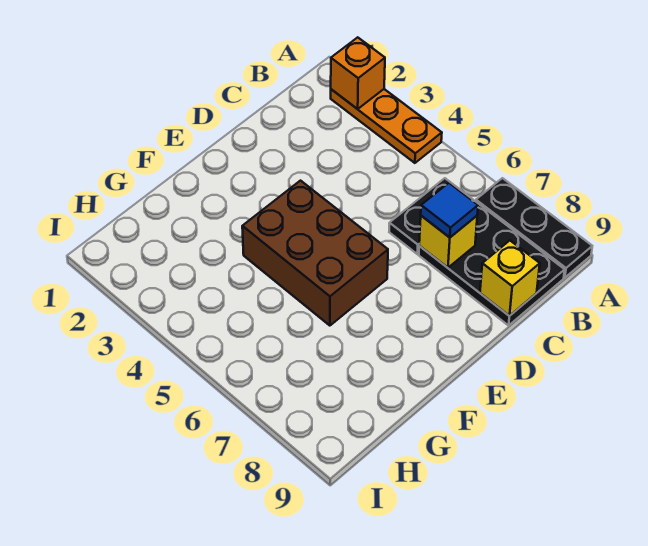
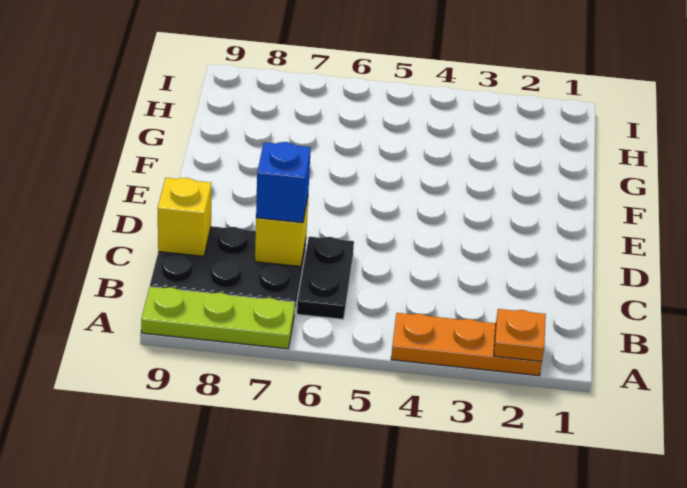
orange 1x1 brick [331,37,385,109] -> orange 1x1 plate [494,309,546,361]
black 1x3 plate [476,178,592,278] -> lime 1x3 plate [141,287,295,349]
blue 1x1 tile [421,183,478,237] -> blue 1x1 brick [256,142,311,223]
brown 2x3 brick [242,181,388,326] -> none

